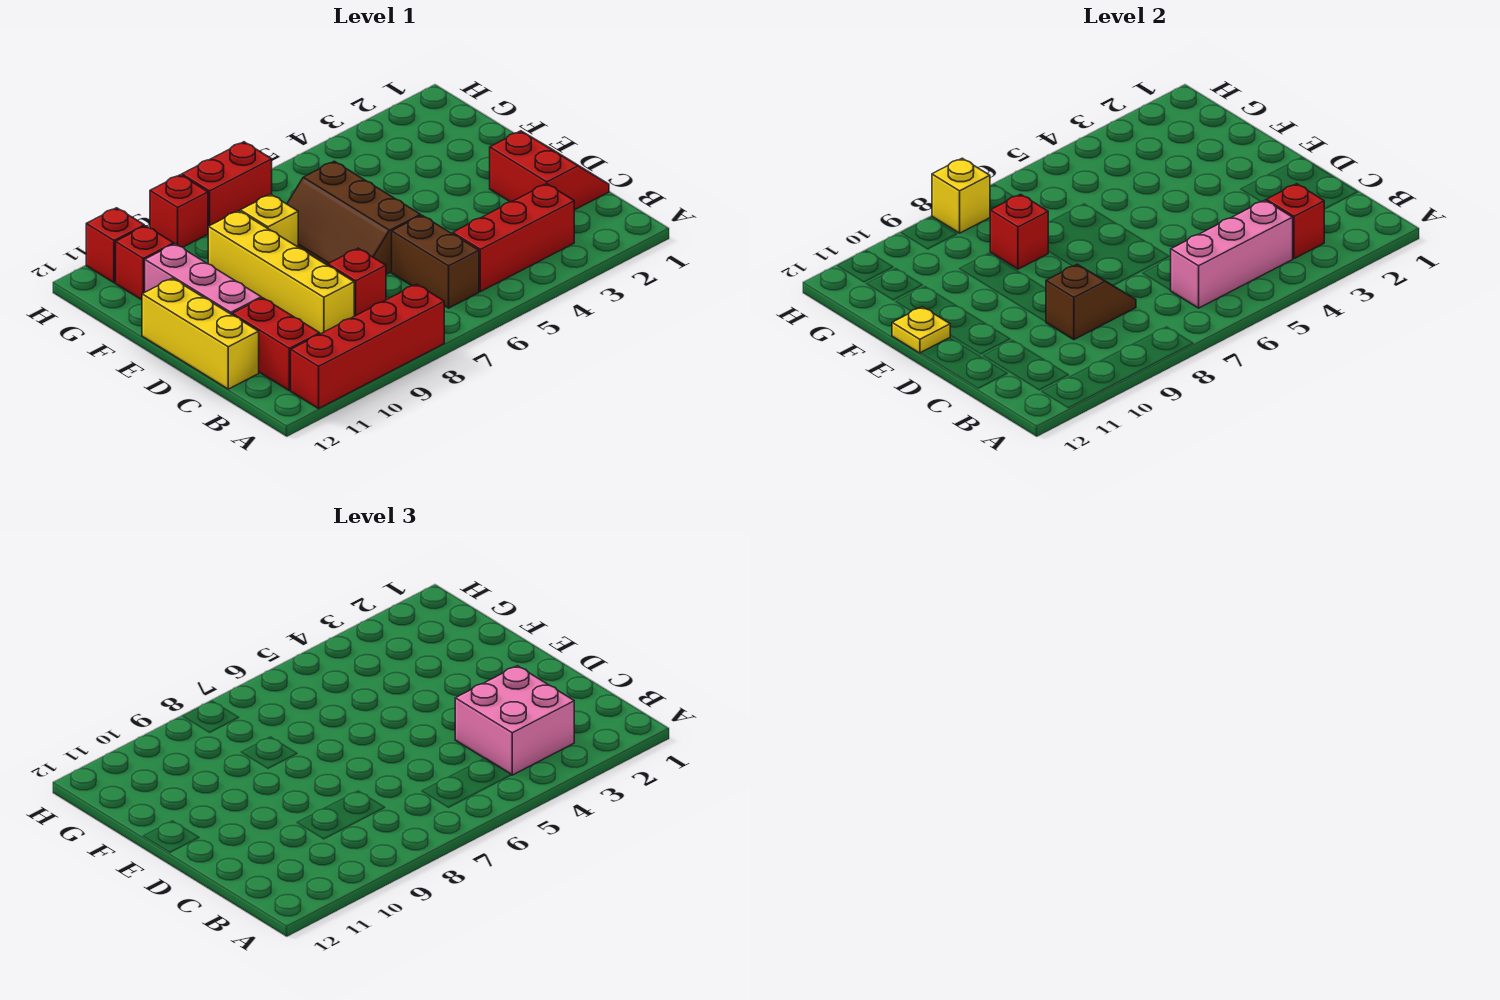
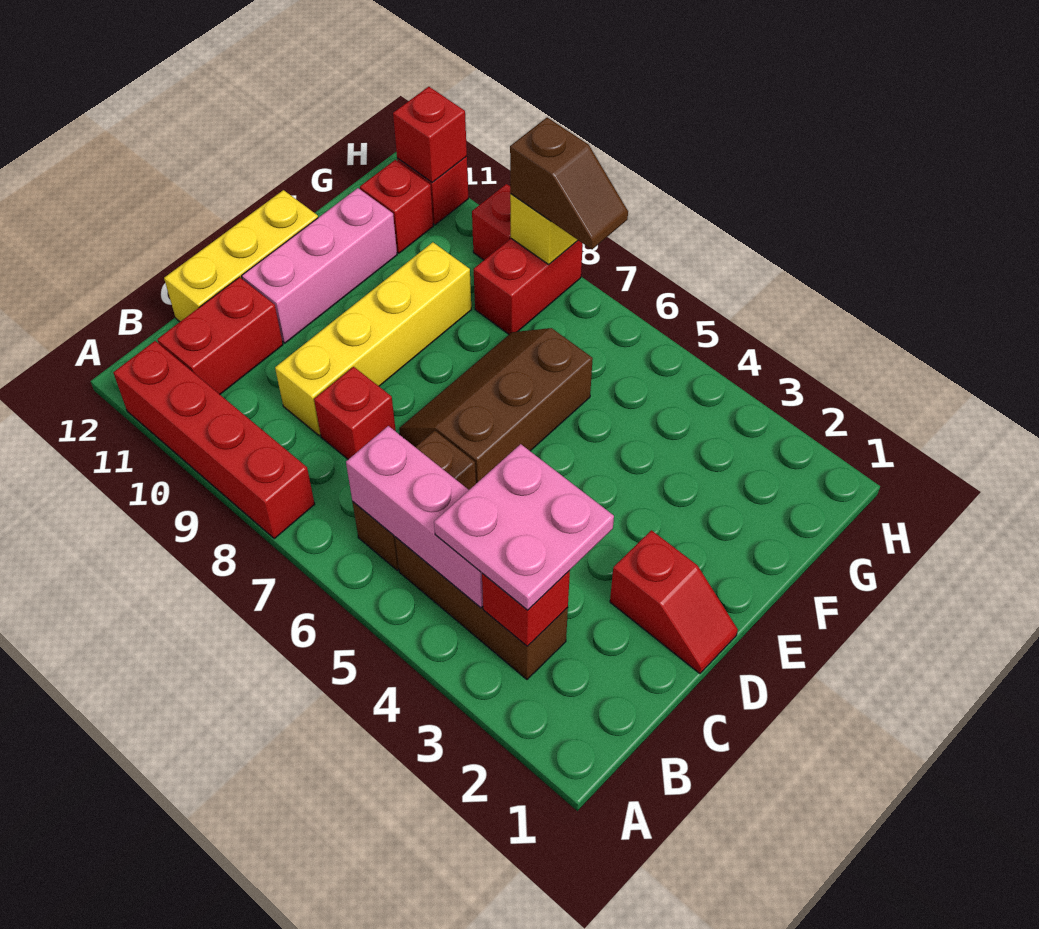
red 1x3 brick [453,184,574,292] -> brown 1x3 brick [395,537,568,679]
pink 2x2 brick [455,666,574,775] -> pink 2x2 plate [434,444,614,610]
red 2x2 slope [490,131,609,210] -> red 1x2 slope [610,530,738,674]
brown 1x2 slope [1046,264,1136,340] -> brown 1x2 slope moved to [510,117,628,249]
yellow 1x1 plate [892,307,950,353] -> none
yellow 1x1 brick [240,194,298,247] -> none
red 1x1 brick [990,194,1048,269] -> red 1x1 brick moved to [393,87,467,182]
red 1x2 brick [182,142,272,227] -> red 1x2 brick turned to [474,239,583,334]

